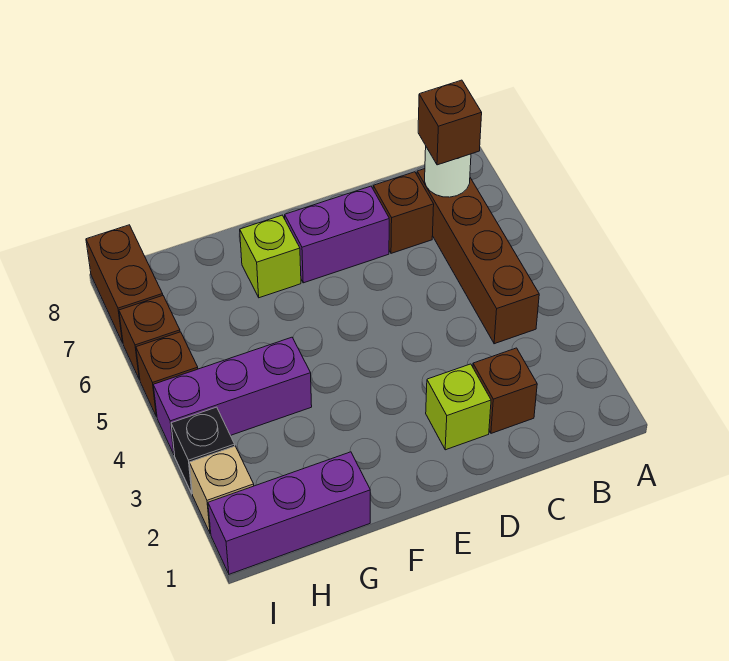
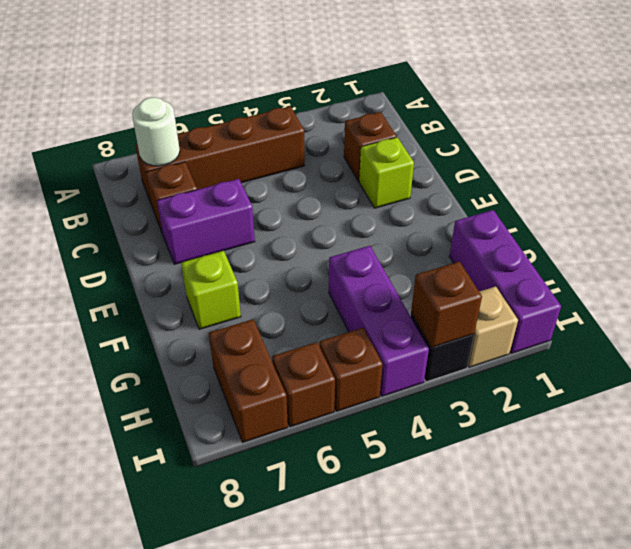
brown 1x1 brick [418,80,482,165] -> brown 1x1 brick moved to [411,262,482,348]
purple 1x2 brick [285,186,389,283] -> purple 1x2 brick turned to [157,179,255,264]
brown 1x2 brick [86,225,163,343] -> brown 1x2 brick turned to [209,319,288,442]

